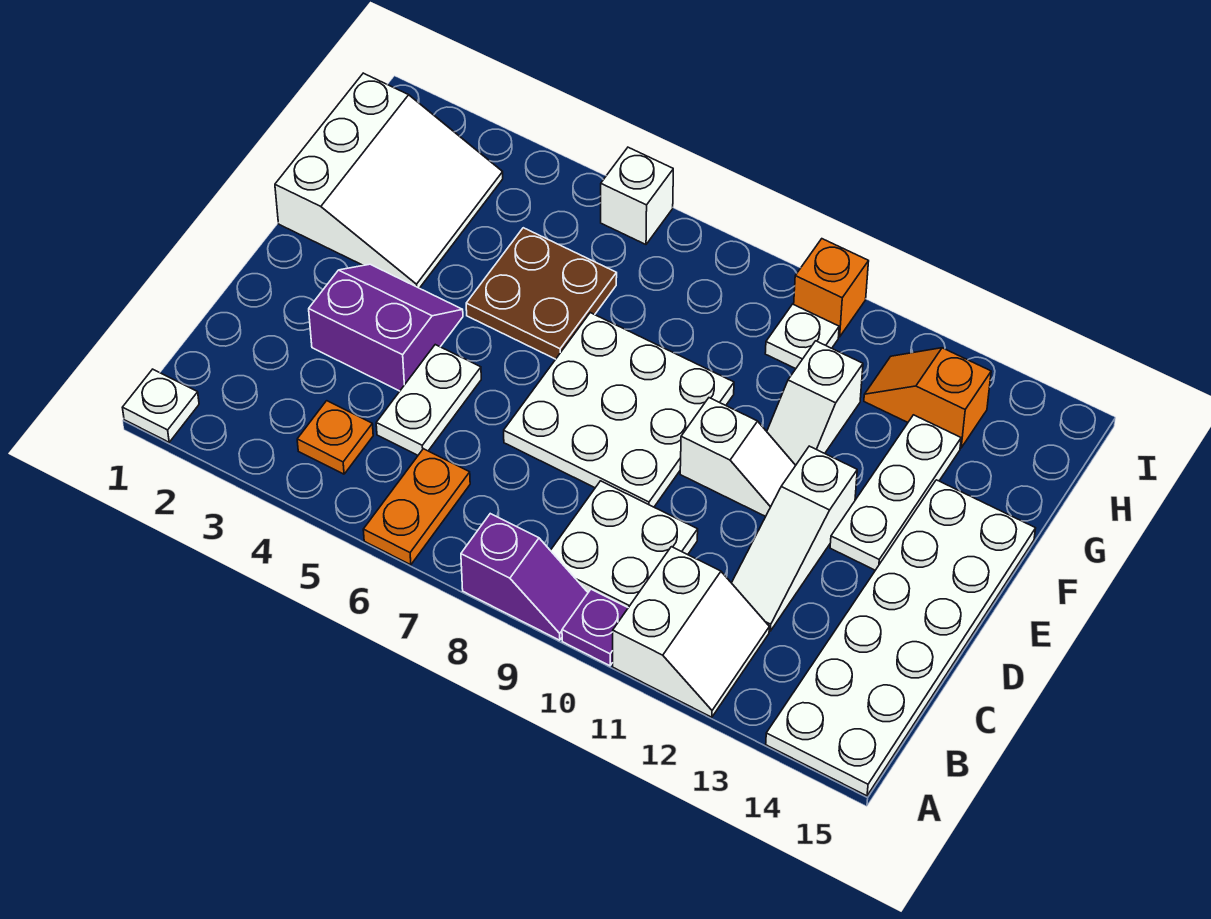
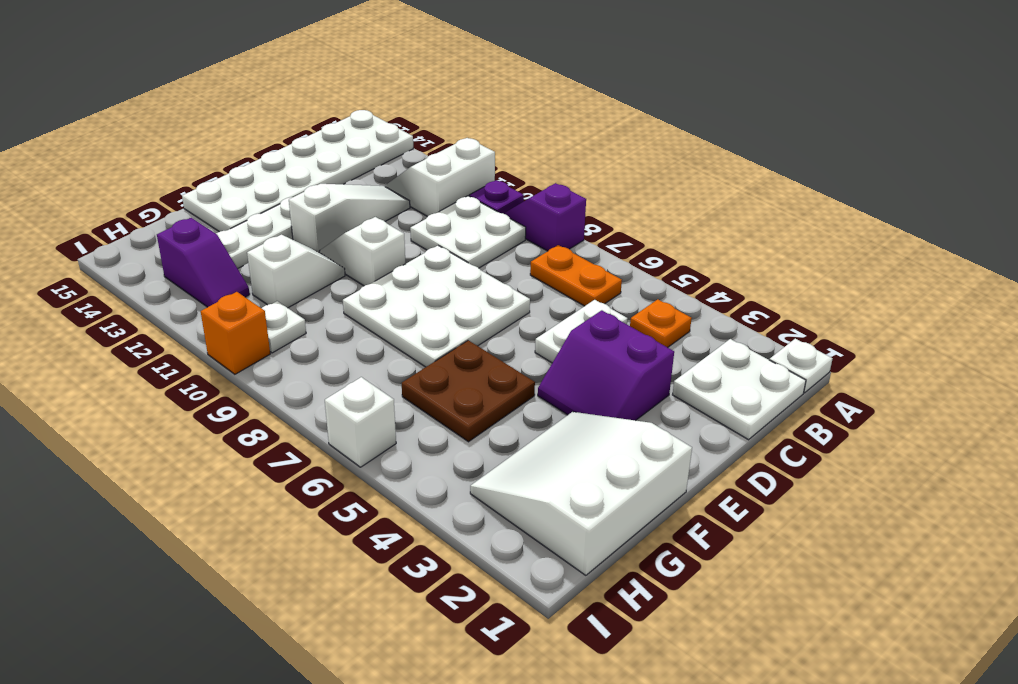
orange 1x2 plate [363,449,470,565] -> orange 1x2 plate turned to [530,245,622,306]
none -> white 2x2 plate [673,339,806,440]
orange 1x2 slope [864,348,991,448] -> purple 1x2 slope [157,218,250,307]

